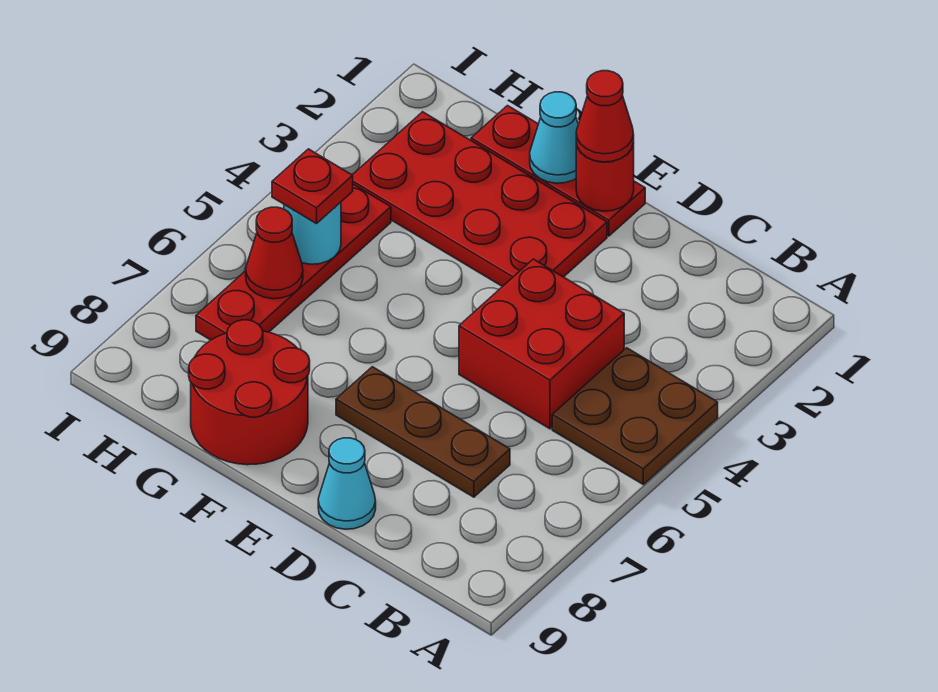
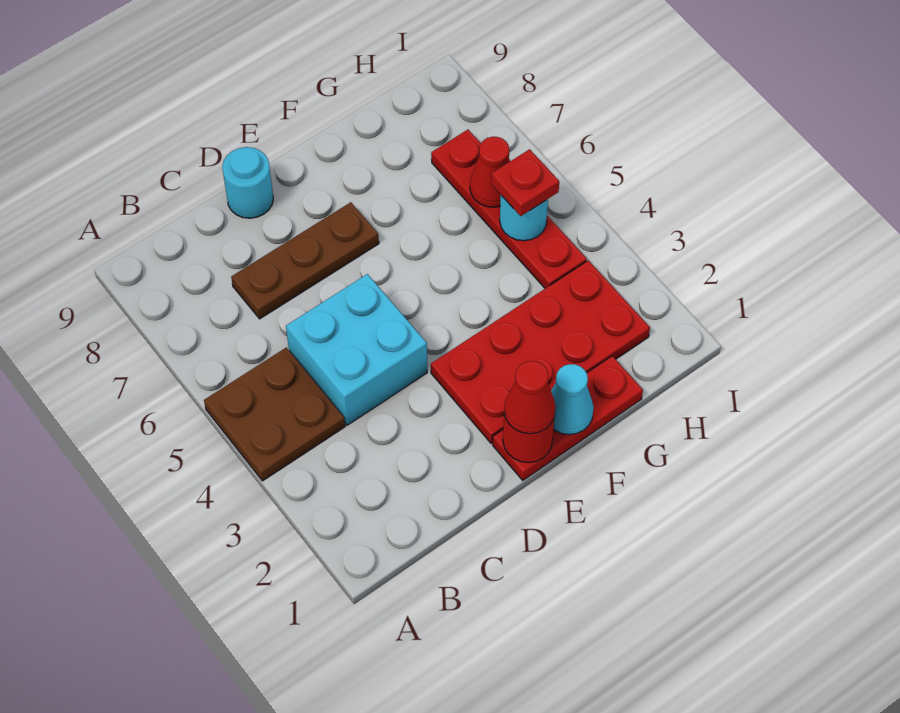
red 2x2 brick [459,259,624,429] -> cyan 2x2 brick [286,274,427,425]
cyan 1x1 cone [318,438,376,529] -> cyan 1x1 round brick [222,147,273,218]
red 2x2 round brick [189,320,310,465] -> none

